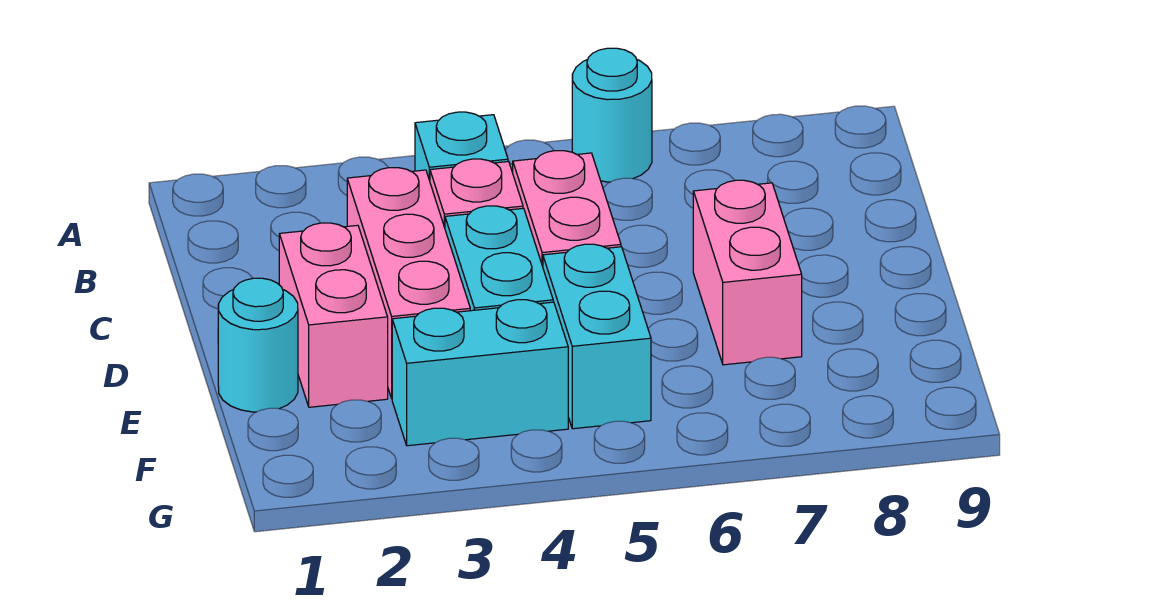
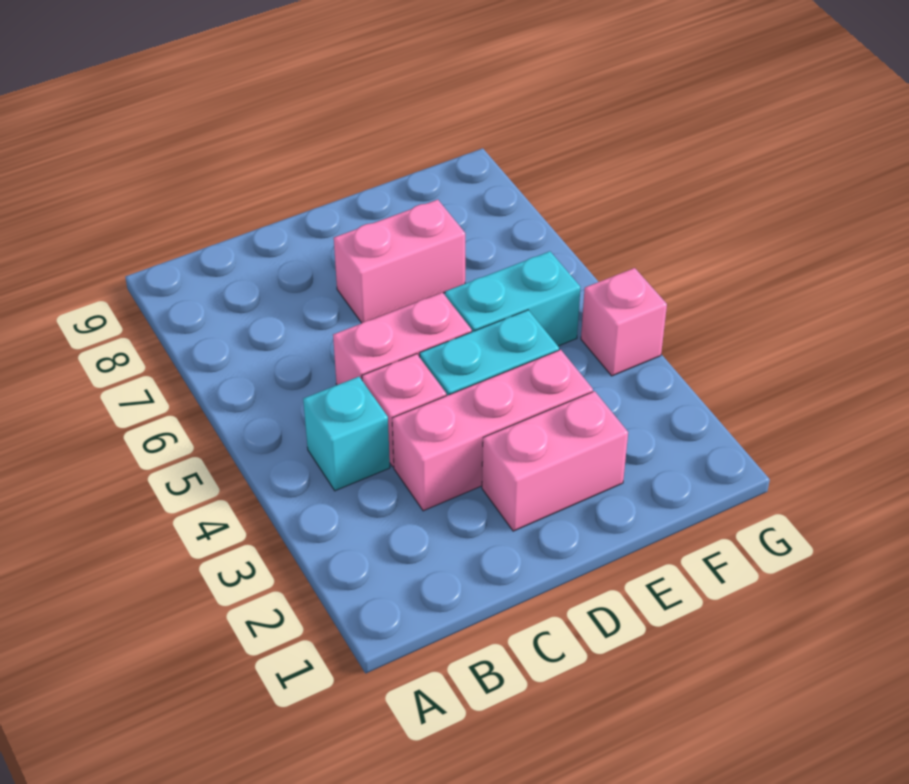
cyan 1x1 round brick [572,48,652,182] -> none
cyan 1x1 round brick [218,278,298,412] -> none
cyan 1x2 brick [392,300,568,446] -> none
none -> pink 1x1 brick [581,268,667,376]

